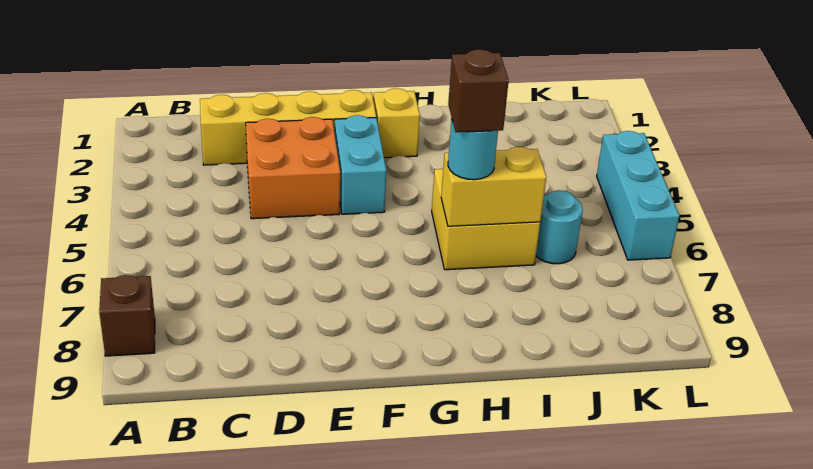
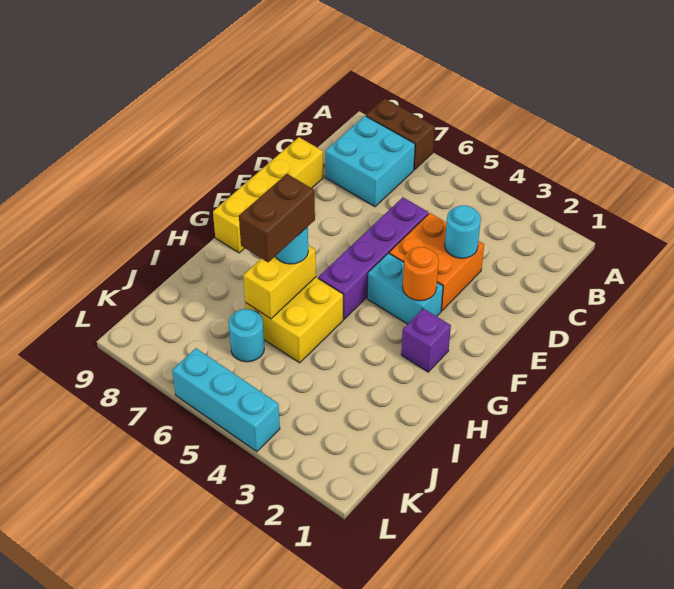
brown 1x1 brick [99,275,155,356] -> brown 1x2 brick [366,98,435,170]
none -> cyan 2x2 brick [325,116,415,207]
yellow 1x4 brick [200,90,376,165] -> yellow 1x4 brick moved to [213,137,323,253]
none -> cyan 1x1 round brick [445,205,481,258]
none -> purple 1x4 brick [318,197,429,319]
none -> orange 1x1 round brick [403,247,439,301]
yellow 1x1 brick [374,88,420,158] -> purple 1x1 brick [401,308,451,372]
brown 1x1 brick [448,49,509,132] -> brown 1x2 brick [239,174,315,262]

